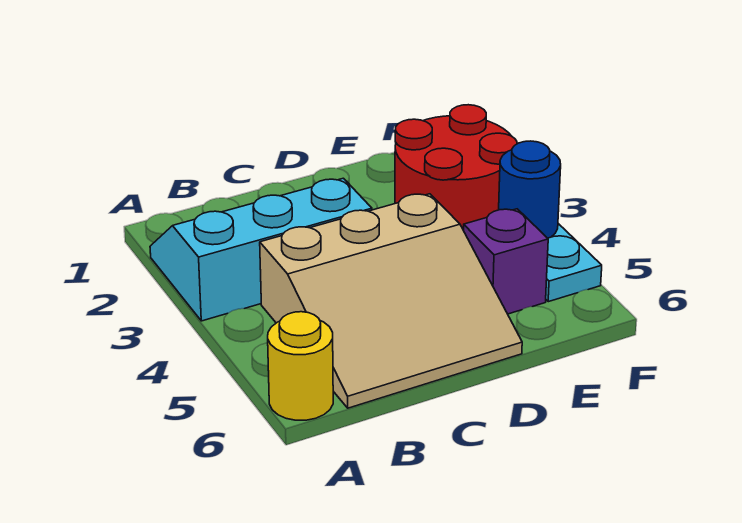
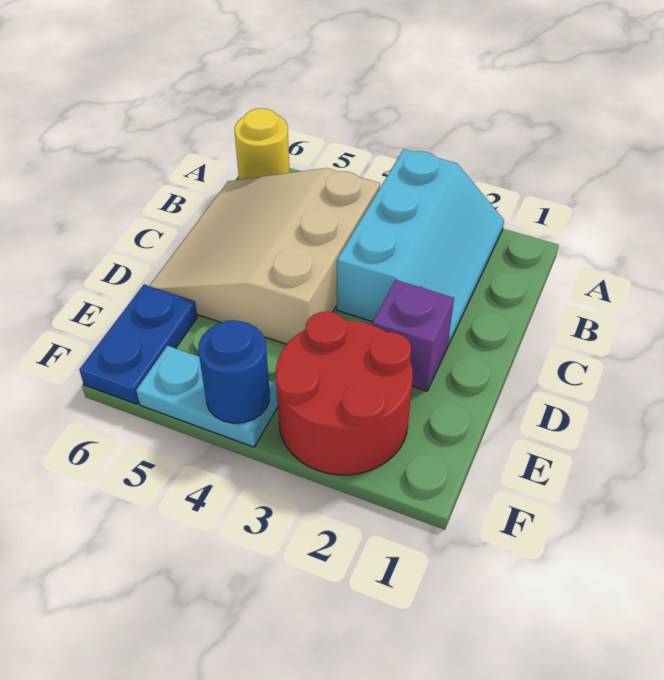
purple 1x1 brick [463,209,548,314] -> purple 1x1 brick moved to [372,280,454,391]
none -> blue 1x2 plate [79,284,197,404]

